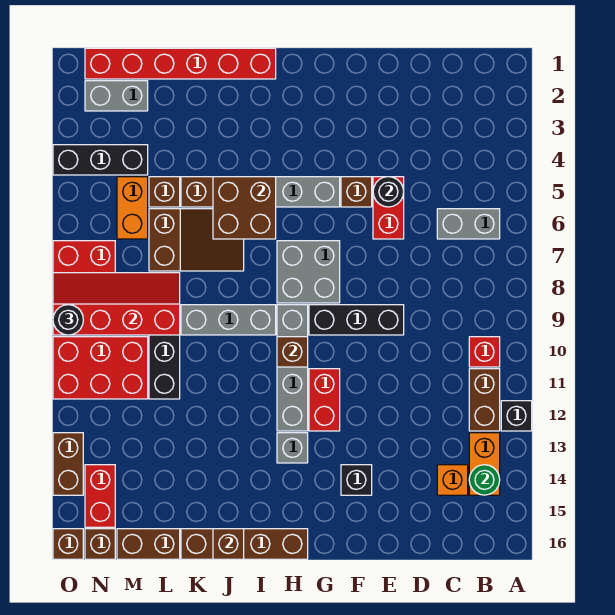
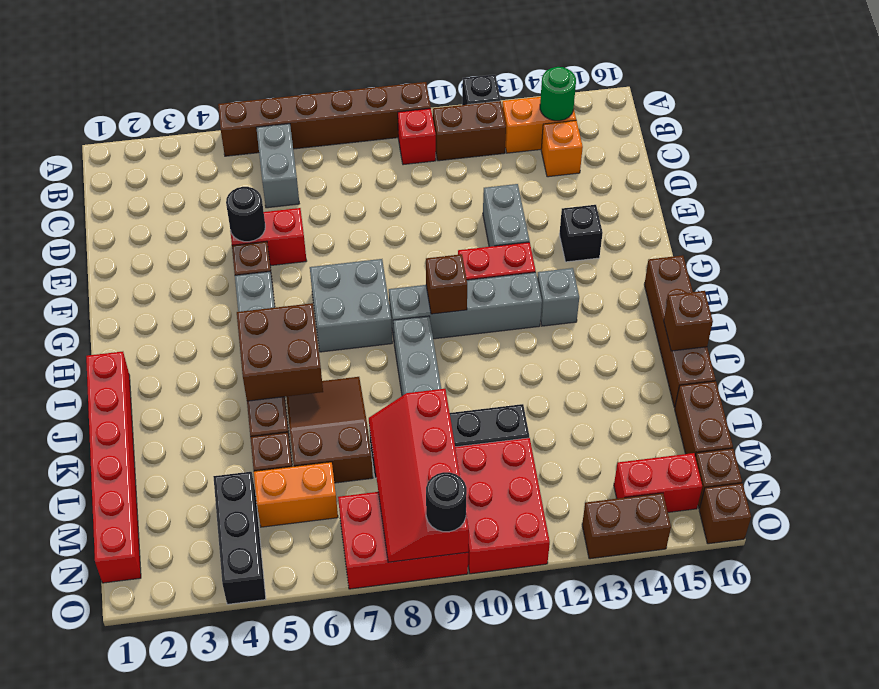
none -> brown 1x6 brick [218,82,431,156]
black 1x3 brick [309,305,404,335] -> none
grey 1x2 brick [85,81,148,111] -> grey 1x2 brick moved to [483,184,530,247]

